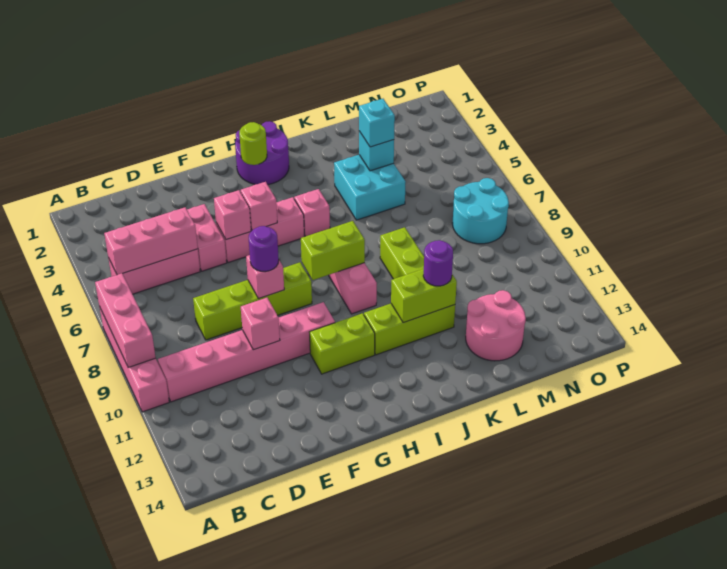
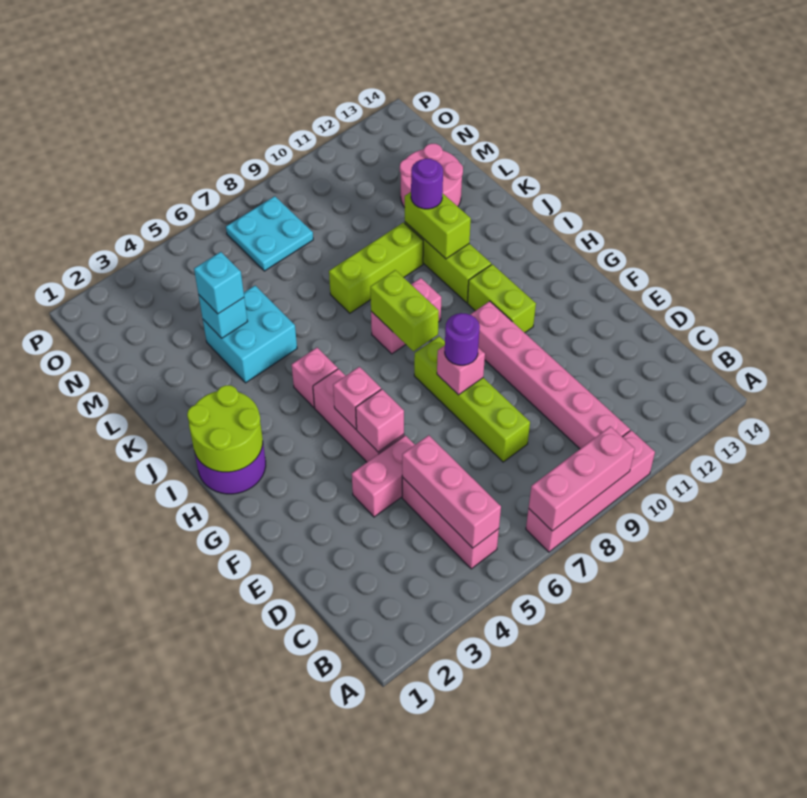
pink 1x1 brick [241,298,280,350] -> none
lime 1x1 round brick [239,122,267,165] -> lime 2x2 round brick [187,385,263,472]
cyan 2x2 round brick [453,178,509,244] -> cyan 2x2 plate [226,196,313,271]

